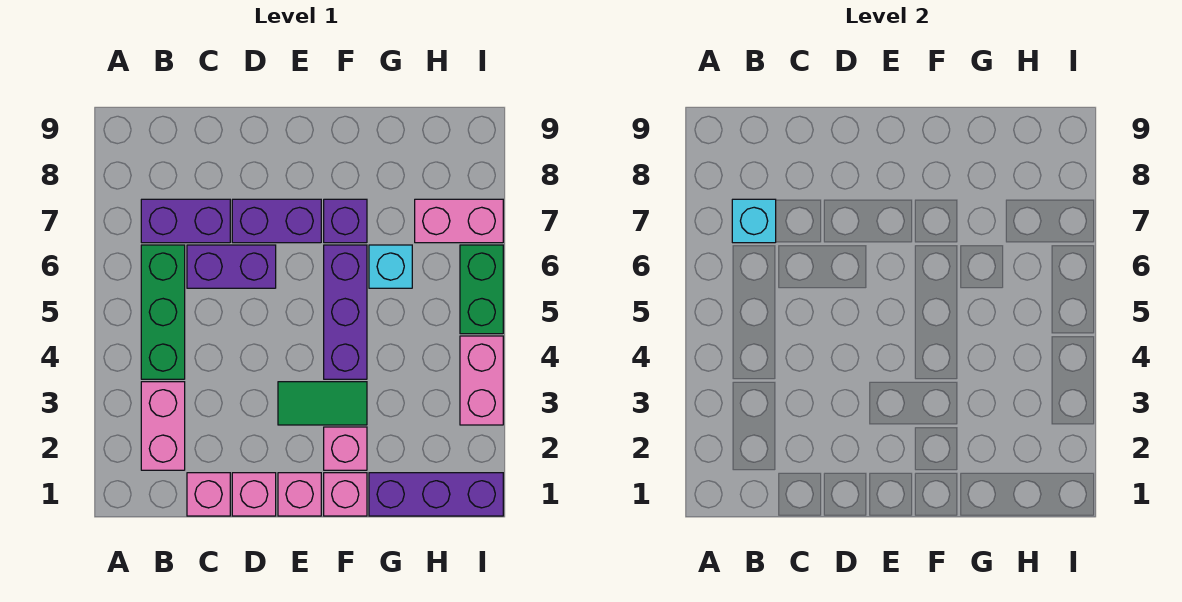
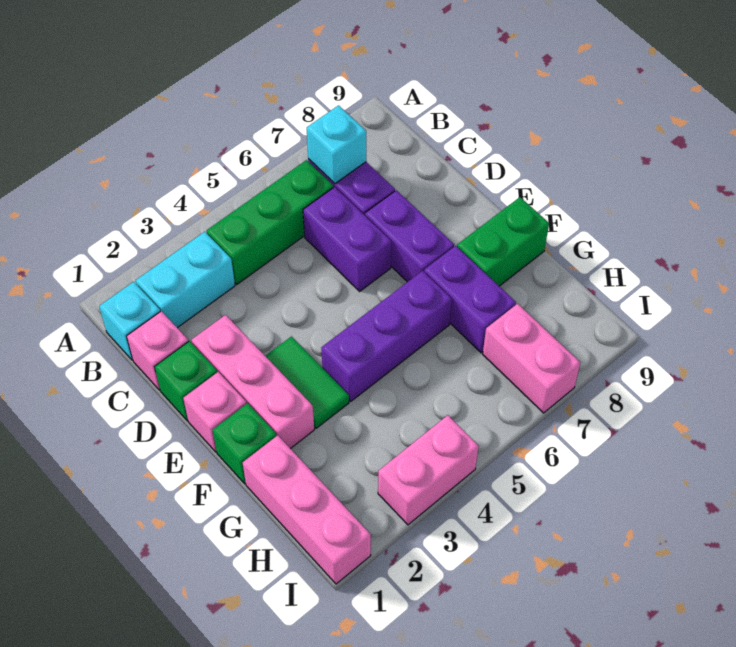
pink 1x2 brick [141,382,185,470] -> cyan 1x2 brick [136,232,235,328]
pink 1x1 brick [232,473,276,516] -> green 1x1 brick [155,341,217,421]
pink 1x1 brick [324,473,367,516] -> green 1x1 brick [213,403,277,484]
pink 1x1 brick [324,427,367,470] -> pink 1x3 brick [191,315,314,449]
purple 1x1 brick [324,199,367,243] -> purple 1x2 brick [424,246,516,353]
purple 1x3 brick [369,473,503,516] -> pink 1x3 brick [242,435,371,584]
cyan 1x1 brick [369,245,412,288] -> cyan 1x1 brick moved to [99,282,160,360]
green 1x2 brick [460,245,503,334] -> green 1x2 brick moved to [457,197,549,286]

